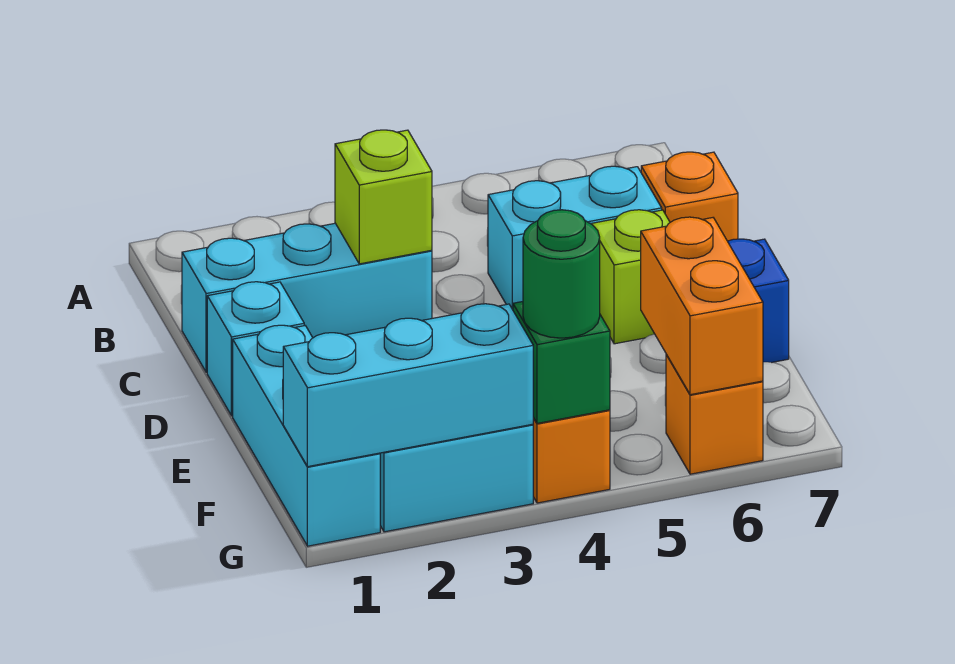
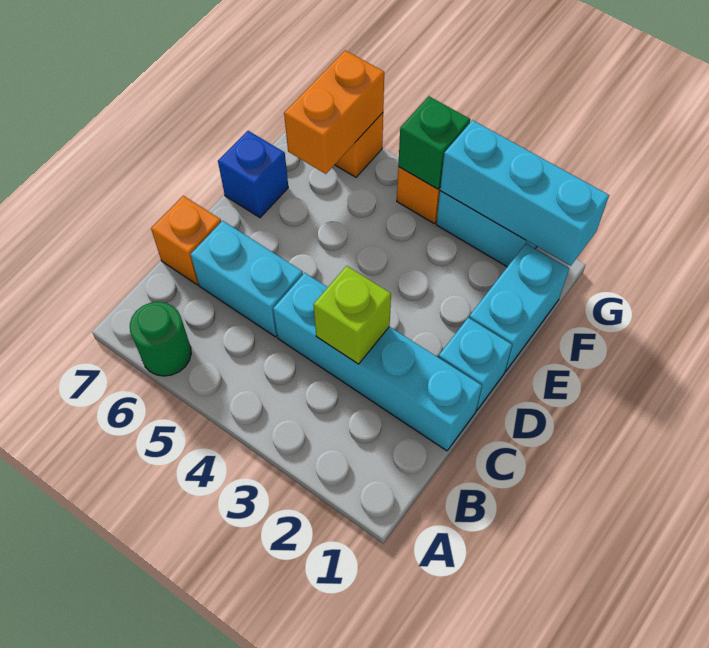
cyan 1x3 brick [182,223,432,372] -> cyan 1x4 brick [273,273,482,451]
lime 1x1 brick [591,210,670,344] -> none
cyan 1x3 brick [233,325,380,546] -> cyan 1x2 brick [469,243,569,372]
green 1x1 round brick [523,210,600,338] -> green 1x1 round brick moved to [130,302,191,376]

